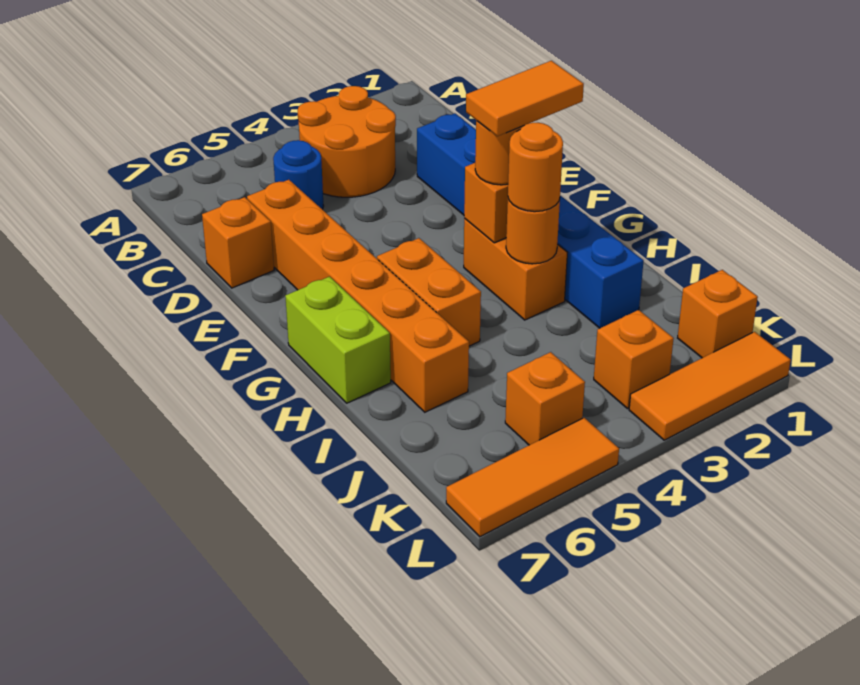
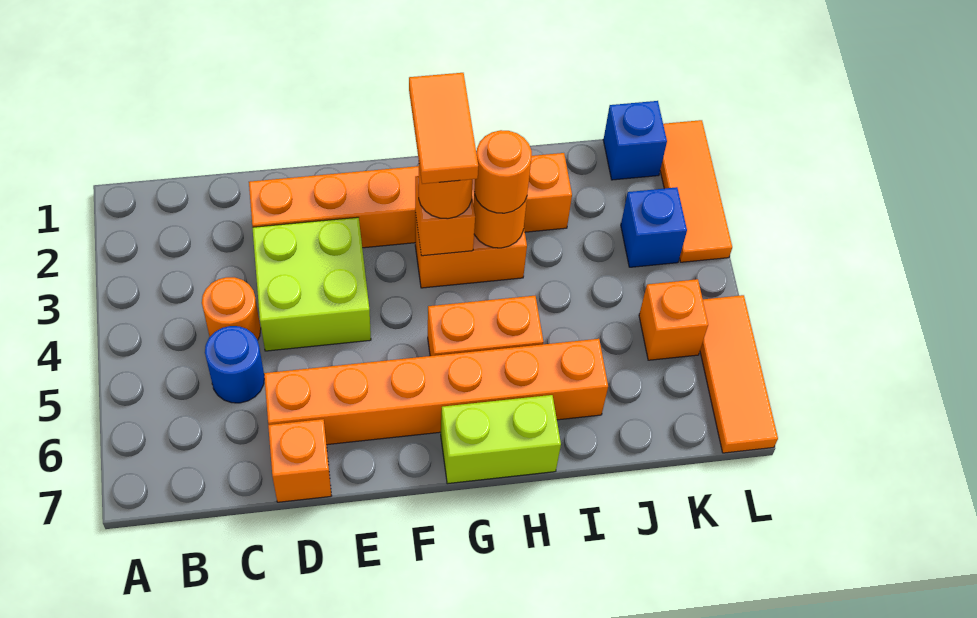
orange 2x2 round brick [298,86,396,197] -> orange 1x1 round brick [202,277,261,340]
blue 1x6 brick [417,113,644,328] -> orange 1x6 brick [249,153,572,248]
none -> lime 2x2 brick [252,217,371,351]
orange 1x1 brick [678,270,758,358] -> blue 1x1 brick [603,101,667,180]
orange 1x1 brick [594,310,674,409] -> blue 1x1 brick [621,187,687,267]

